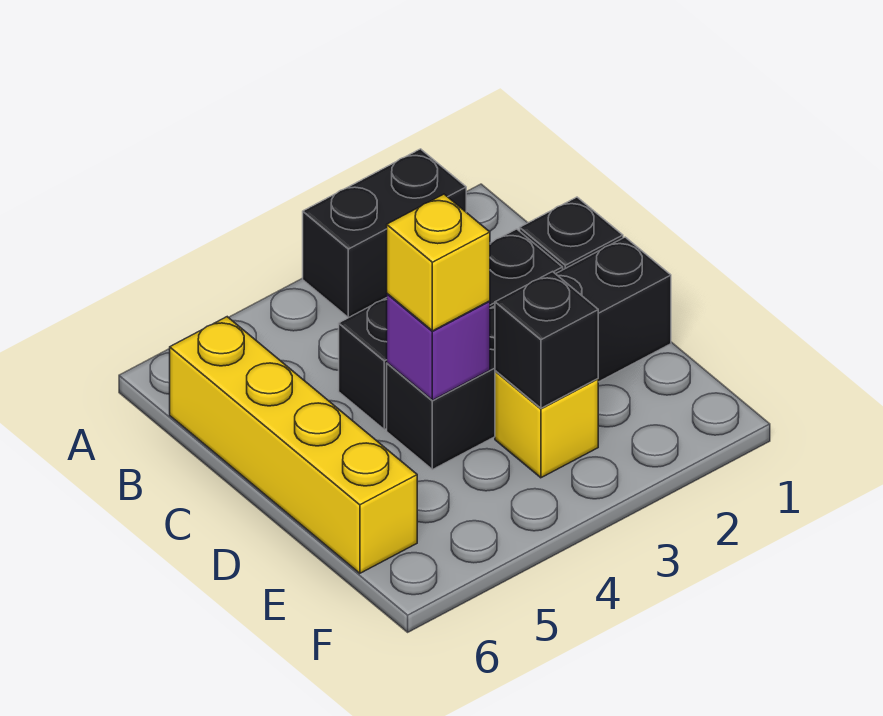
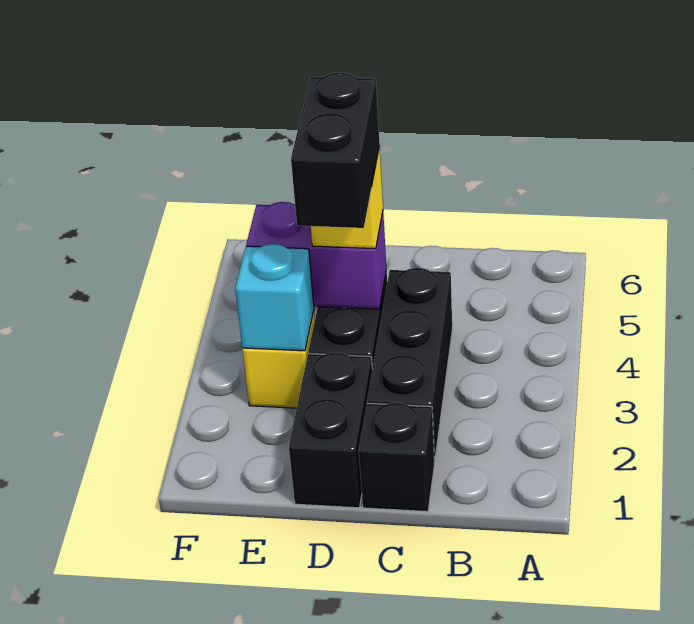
black 1x2 brick [303,149,466,318] -> black 1x2 brick moved to [291,73,380,228]
yellow 1x4 brick [170,317,417,573] -> none
purple 1x1 brick [387,294,490,400] -> purple 1x2 brick [246,202,387,309]
black 1x1 brick [495,272,598,408] -> cyan 1x1 brick [235,244,314,351]

